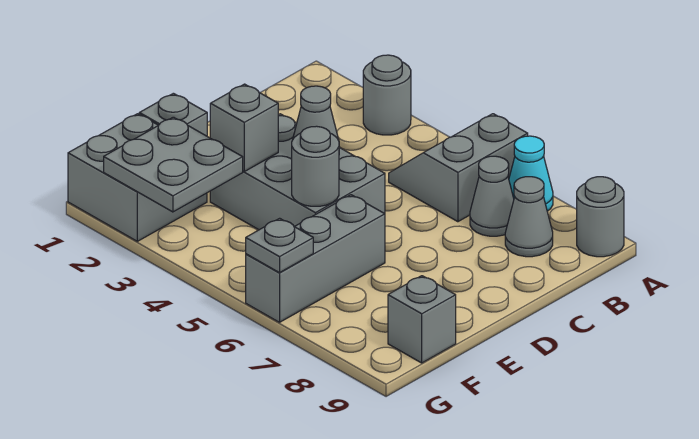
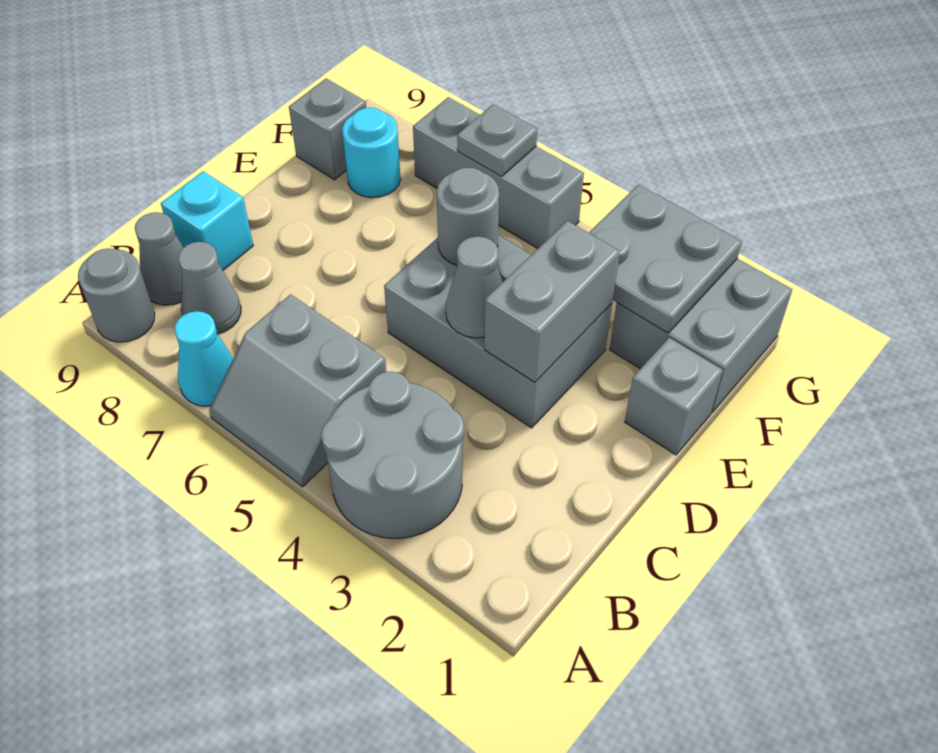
grey 1x1 round brick [363,55,411,135] -> grey 2x2 round brick [321,372,464,538]
grey 2x2 slope [389,114,528,222] -> grey 2x2 slope turned to [209,294,386,487]
grey 1x1 cone [470,156,514,236] -> grey 1x1 cone moved to [135,212,184,305]
none -> cyan 1x1 brick [161,171,253,270]
grey 1x1 brick [210,84,278,171] -> grey 1x2 brick [484,221,620,382]
grey 1x3 brick [246,195,385,322] -> grey 1x3 brick turned to [413,97,584,248]
none -> cyan 1x1 round brick [342,108,400,198]

